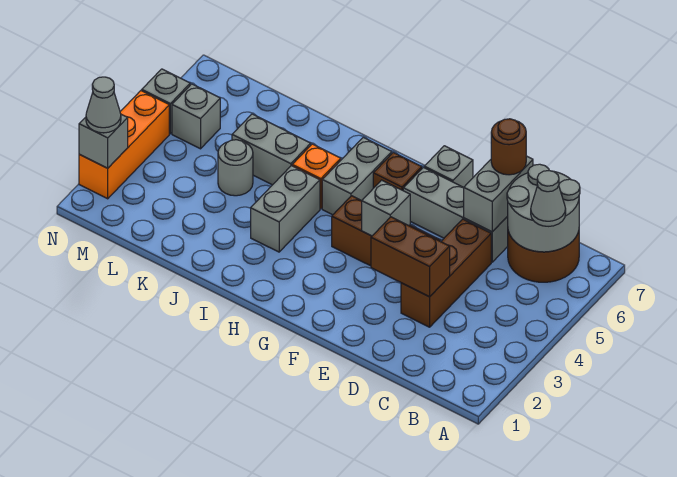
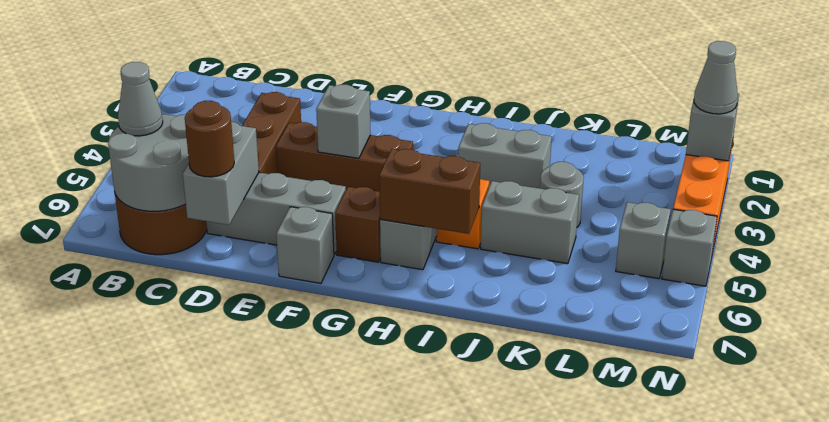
brown 1x2 brick [371,217,450,297] -> brown 1x2 brick moved to [379,149,480,234]
grey 1x2 brick [251,166,320,252] -> grey 1x2 brick turned to [458,123,552,188]

